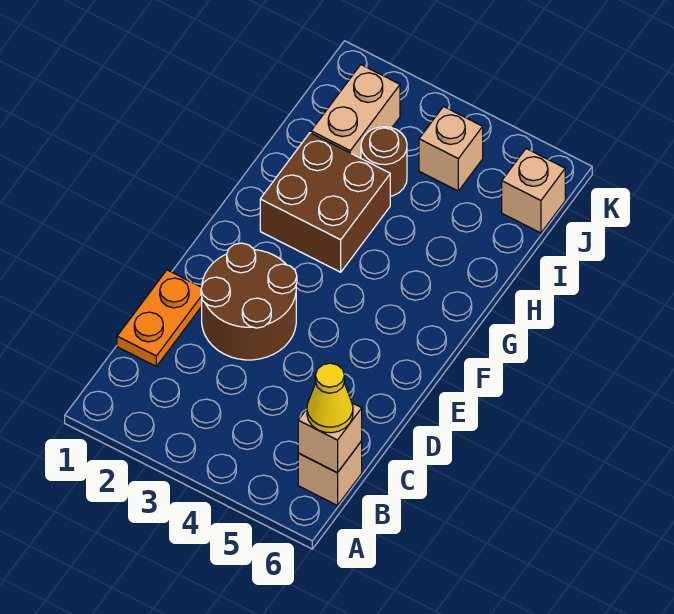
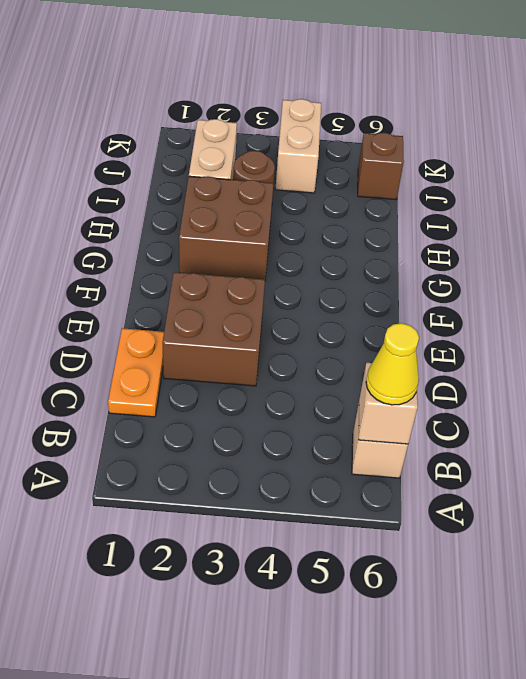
brown 2x2 round brick [201,243,297,360] -> brown 2x2 brick [162,272,265,386]
tan 1x1 brick [419,107,483,191] -> tan 1x2 brick [275,99,321,193]
tan 1x1 brick [502,149,565,233] -> brown 1x1 brick [358,133,404,200]

